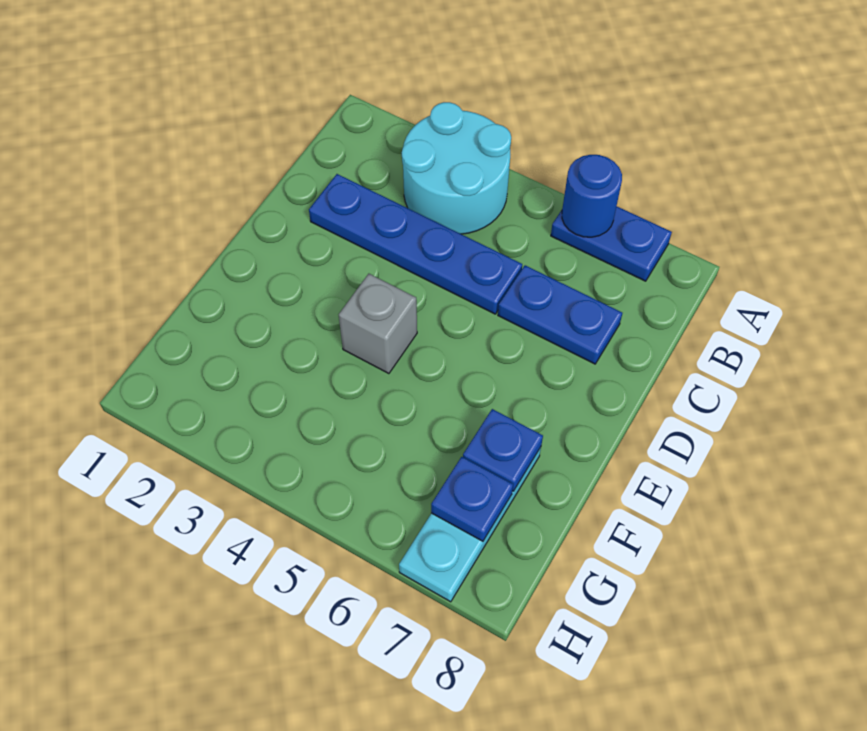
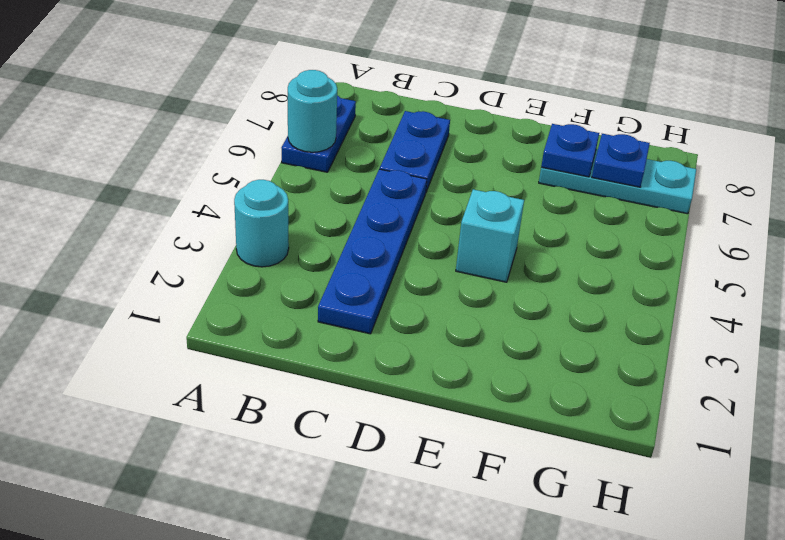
cyan 2x2 round brick [402,102,511,234] -> cyan 1x1 round brick [234,180,289,267]
blue 1x1 round brick [562,155,622,237] -> cyan 1x1 round brick [288,70,337,152]
grey 1x1 brick [339,274,417,374] -> cyan 1x1 brick [456,189,524,282]

